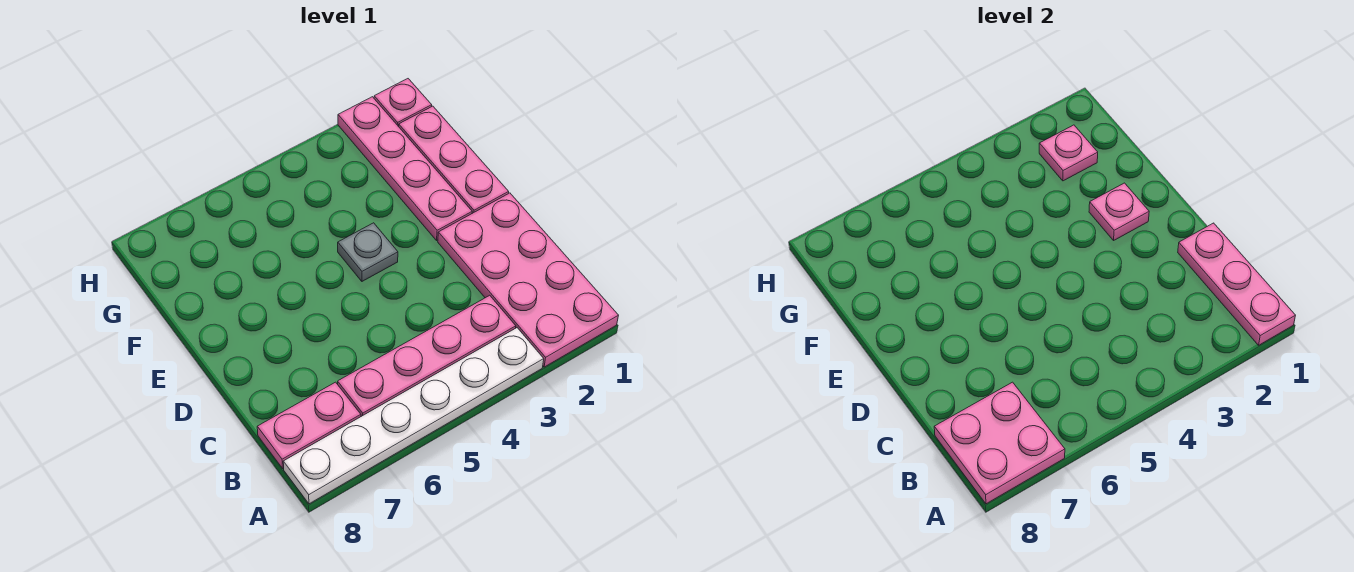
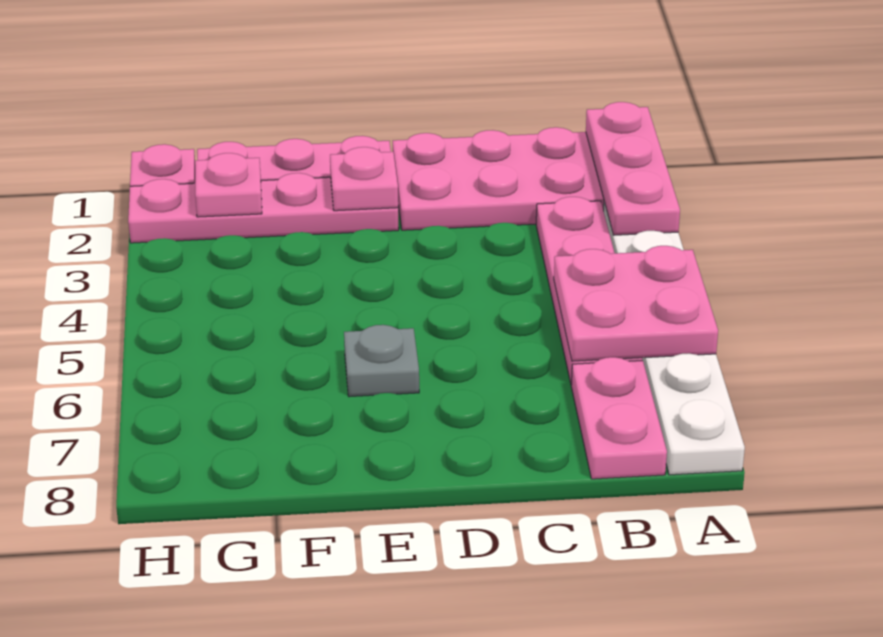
pink 1x3 plate [1178,223,1295,345] -> pink 1x3 plate turned to [586,102,680,235]
pink 2x2 plate [934,382,1065,504] -> pink 2x2 plate moved to [554,246,718,361]
grey 1x1 plate [338,223,398,281] -> grey 1x1 plate moved to [344,325,419,397]

